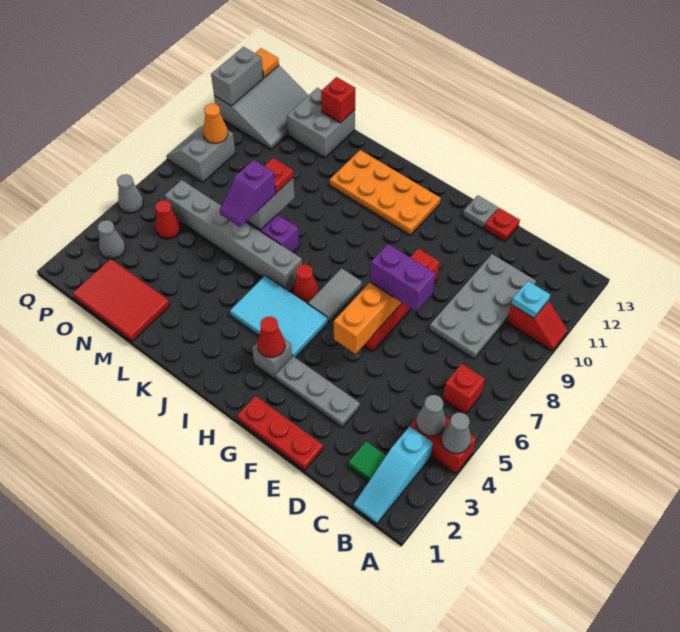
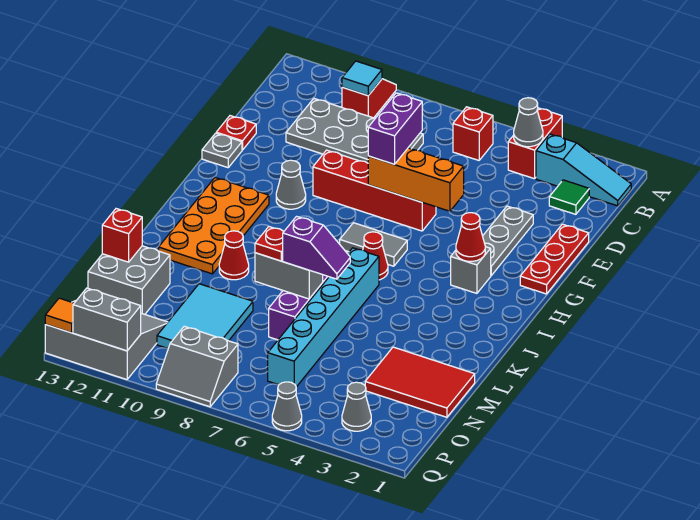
grey 1x1 cone [441,412,471,454] -> grey 1x1 cone moved to [276,160,306,209]
cyan 1x1 plate [511,281,550,318] -> cyan 1x1 tile [342,61,382,96]
cyan 2x3 tile [230,276,328,358] -> cyan 2x3 tile moved to [157,284,253,349]
grey 1x6 brick [165,180,302,291] -> cyan 1x6 brick [268,248,379,387]
red 2x3 tile [73,259,170,341] -> red 2x3 tile turned to [365,347,475,417]
red 1x1 cone [155,200,181,239] -> red 1x1 cone moved to [219,231,249,280]
orange 1x1 cone [203,104,228,143] -> none

